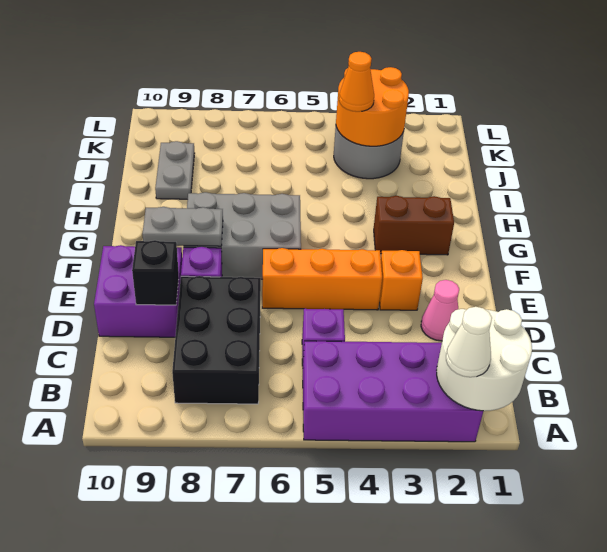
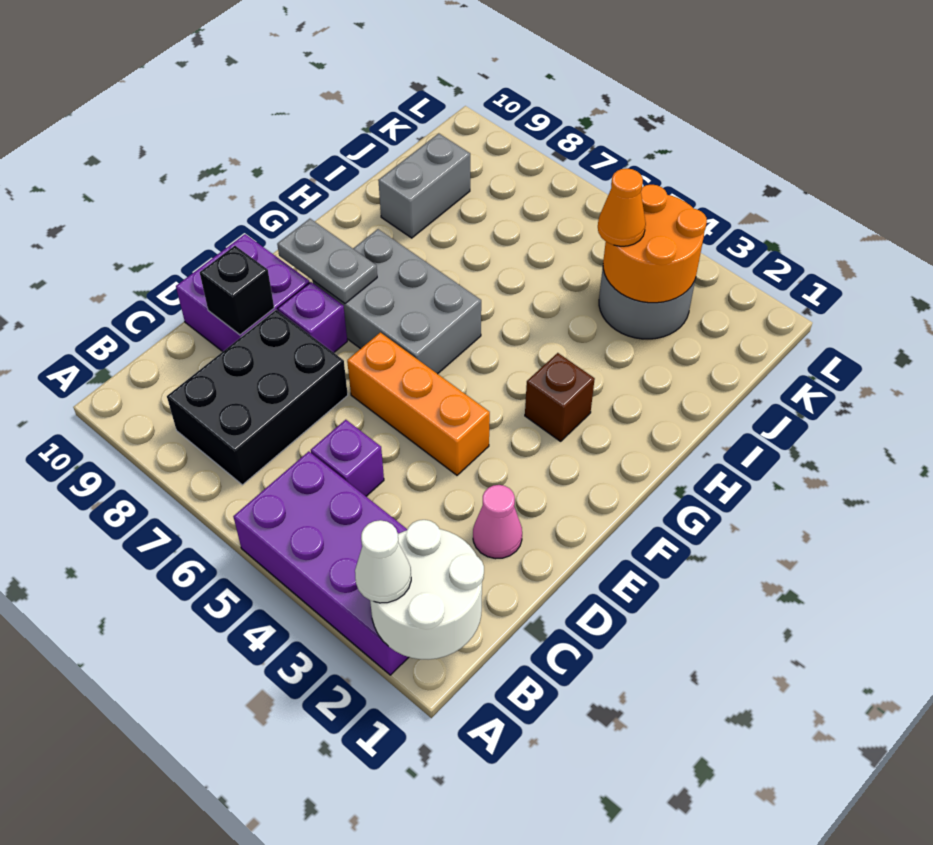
orange 1x1 brick [379,250,423,310] -> none
brown 1x2 brick [374,196,454,255] -> brown 1x1 brick [525,353,595,441]
grey 1x2 plate [155,141,195,199] -> grey 1x2 brick [378,133,470,238]

